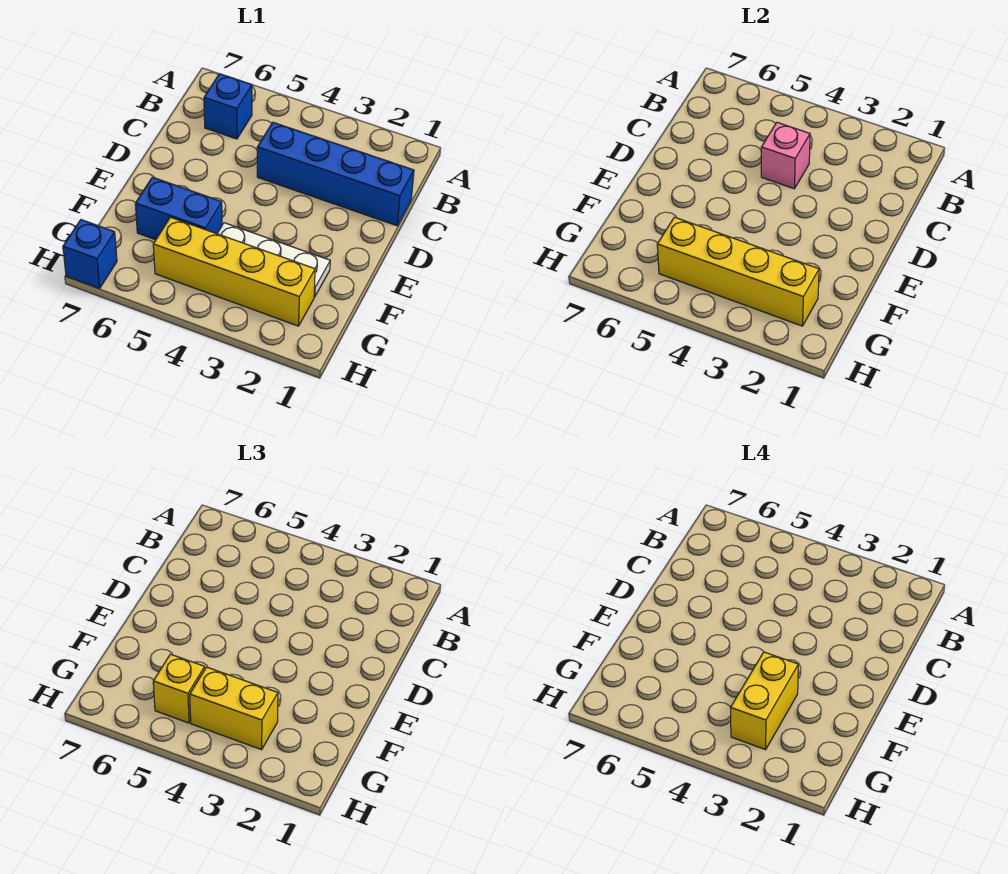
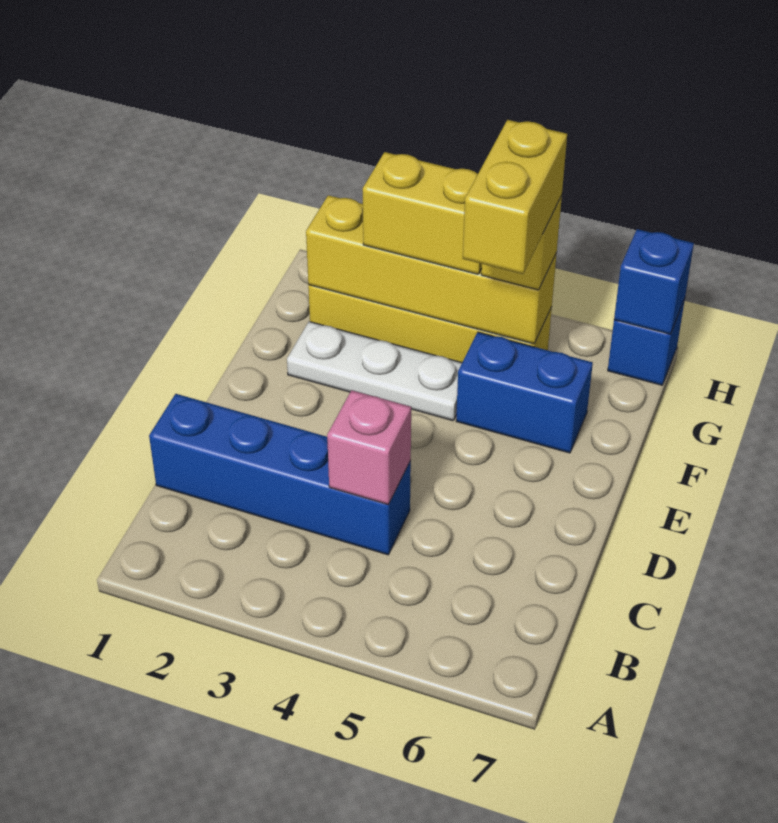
blue 1x1 brick [204,74,252,139] -> blue 1x1 brick moved to [614,229,694,334]
yellow 1x2 brick [731,652,798,750] -> yellow 1x2 brick moved to [463,120,567,274]

